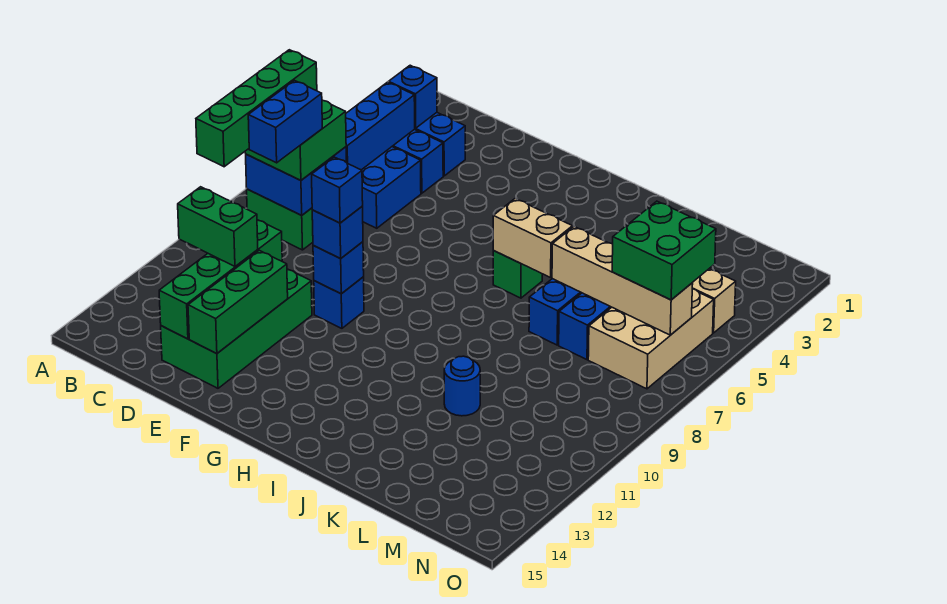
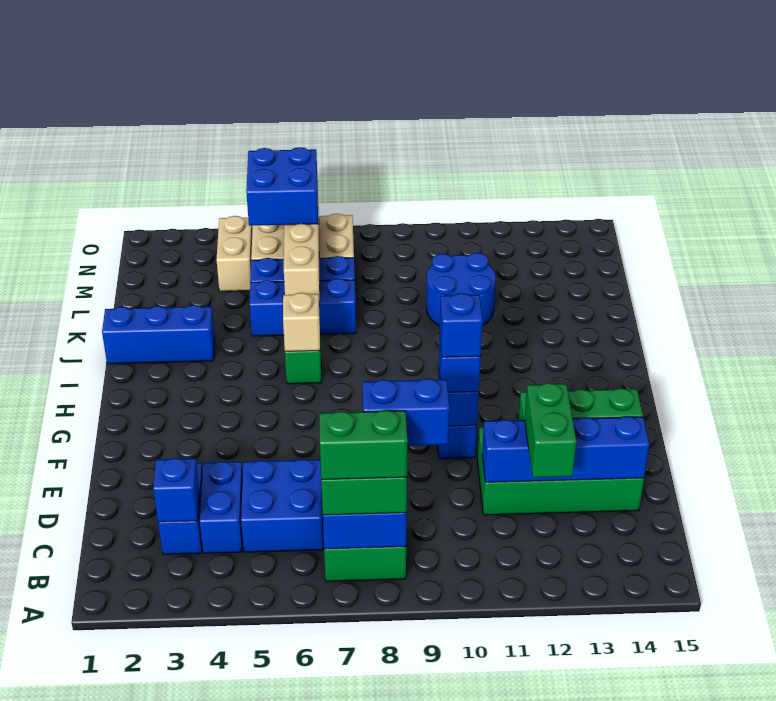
green 1x4 brick [196,50,317,167] -> green 1x2 brick [320,410,408,480]
blue 1x3 brick [346,82,415,170] -> blue 1x3 brick moved to [102,305,215,364]
green 1x4 brick [159,220,282,339] -> blue 1x4 brick [482,416,649,482]
tan 1x2 brick [493,199,573,278] -> tan 1x1 brick [283,293,320,351]
blue 1x1 round brick [444,356,480,416] -> blue 2x2 round brick [426,253,496,326]
green 2x2 brick [612,201,716,300] -> blue 2x2 brick [246,147,318,226]

